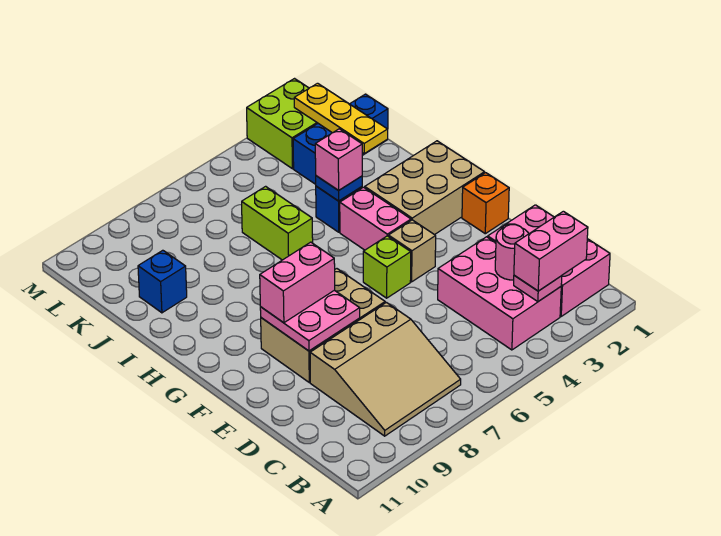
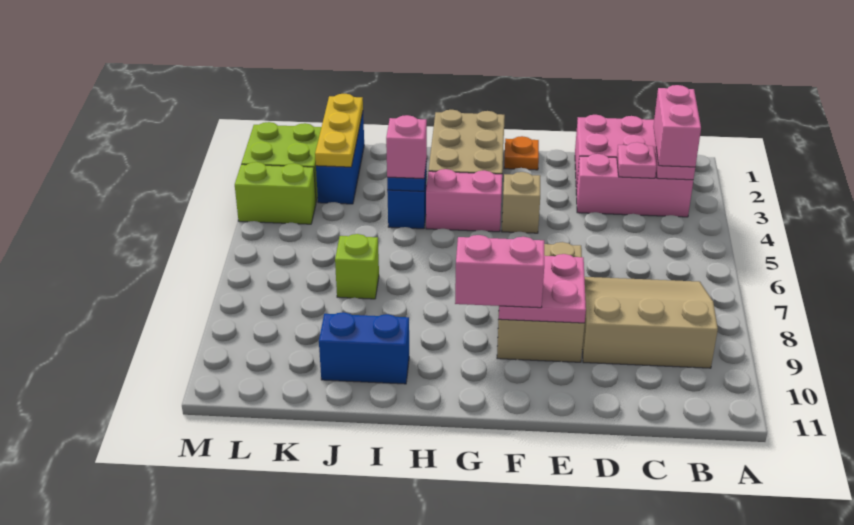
pink 2x3 brick [438,237,561,350] -> pink 1x3 brick [576,154,693,217]
tan 3x3 slope [310,302,461,436] -> tan 3x3 slope turned to [582,277,718,368]
pink 1x1 round brick [495,225,529,280] -> pink 1x1 plate [617,142,657,178]
orange 1x1 brick [462,173,509,234] -> orange 1x1 plate [504,136,539,170]
lime 1x1 brick [363,236,411,298] -> lime 1x1 brick moved to [335,234,379,299]
pink 1x2 brick [260,242,335,323] -> pink 1x2 brick turned to [455,235,544,308]
lime 1x2 brick [242,186,313,260] -> lime 1x2 brick moved to [235,162,316,224]
yellow 1x3 plate [294,83,388,153] -> yellow 1x3 plate turned to [315,94,363,167]
blue 1x1 brick [138,250,187,313] -> blue 1x2 brick [319,312,409,384]

